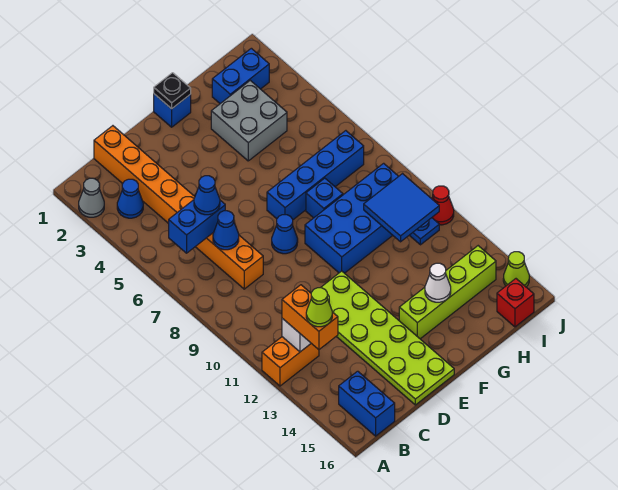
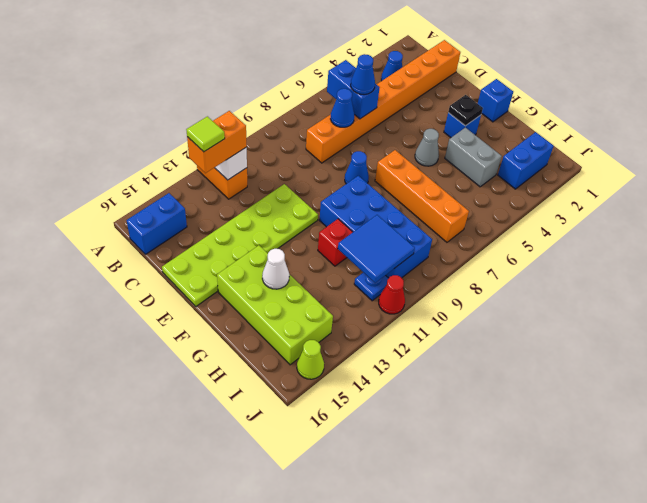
grey 1x1 cone [79,178,104,217] -> grey 1x1 cone moved to [415,129,439,166]
lime 1x1 cone [306,288,332,327] -> lime 1x1 tile [186,116,225,152]
black 1x1 plate [154,73,191,109] -> black 1x1 plate moved to [448,95,483,126]
blue 1x4 brick [267,131,364,220] -> orange 1x4 brick [375,150,469,242]
lime 1x4 brick [399,246,496,339] -> lime 2x4 brick [217,245,333,365]
grey 2x2 brick [211,80,287,161] -> grey 1x2 brick [445,128,502,187]
blue 1x1 brick [306,178,343,218] -> blue 1x1 brick moved to [444,113,481,138]
blue 1x2 brick [212,48,269,104] -> blue 1x2 brick turned to [498,132,554,189]
red 1x1 brick [497,279,534,327] -> red 1x1 brick moved to [318,219,353,266]

